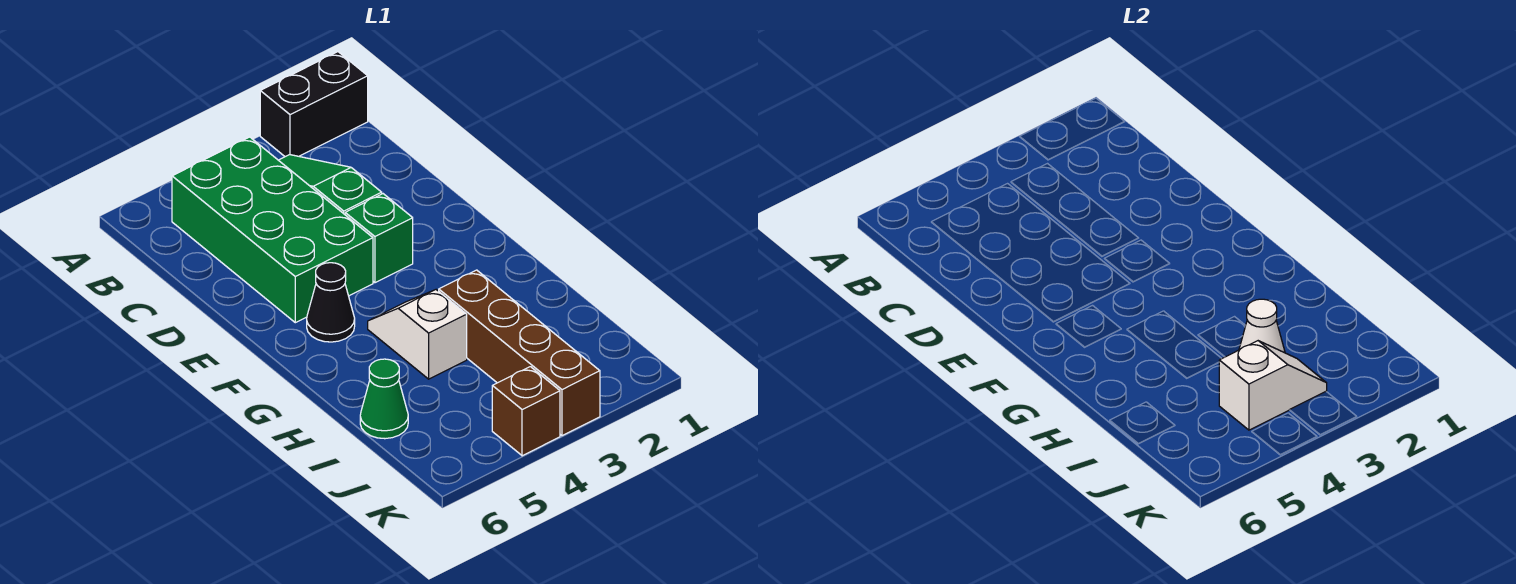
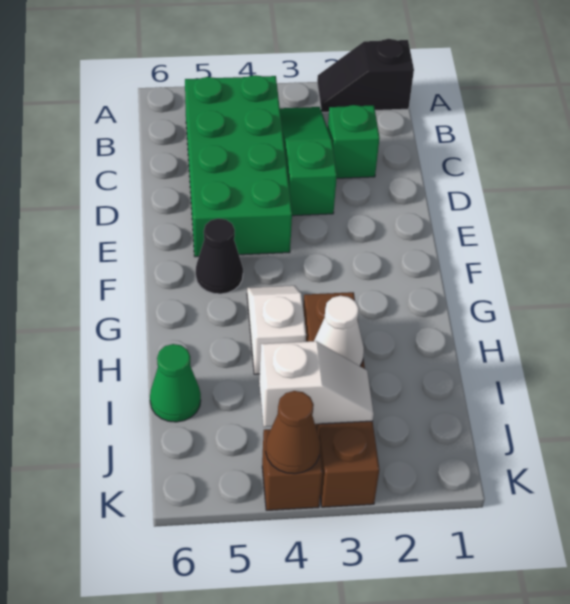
black 1x2 brick [260,52,368,157] -> black 1x2 slope [317,39,414,112]
green 1x1 brick [345,194,413,283] -> green 1x1 brick moved to [328,105,380,178]
none -> brown 1x1 cone [266,391,320,474]

